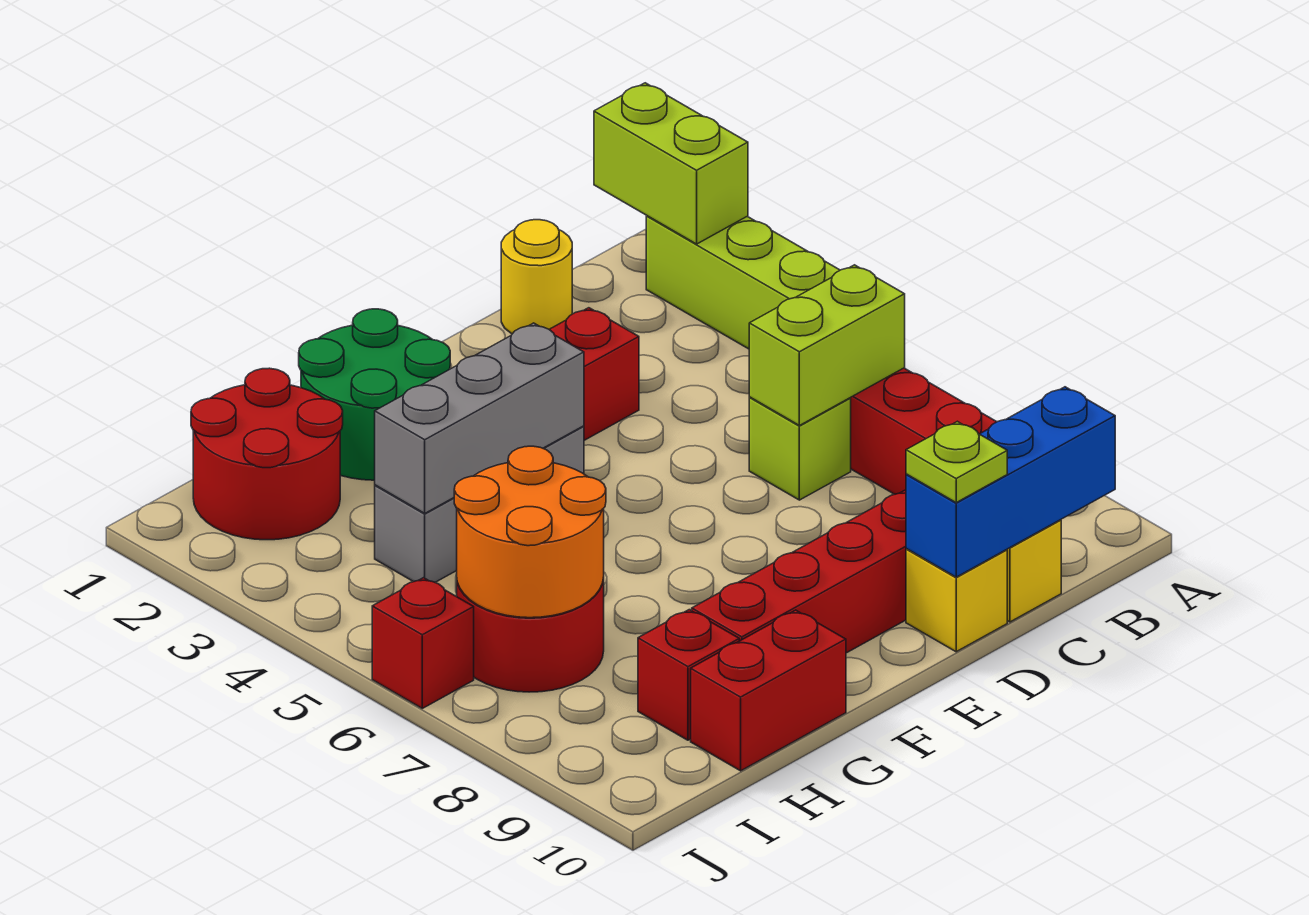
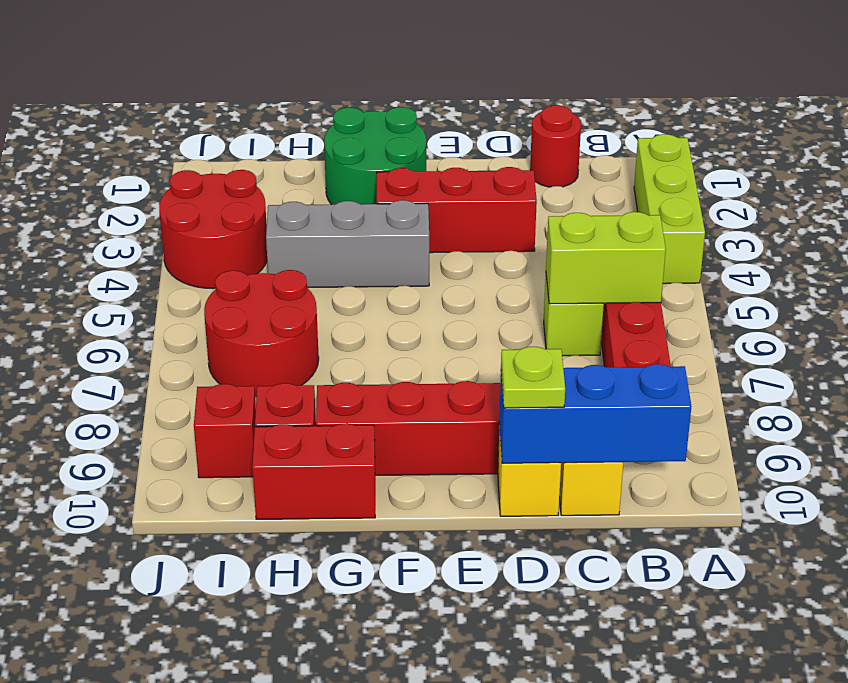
lime 1x2 brick [594,83,748,244] -> none
yellow 1x1 round brick [501,220,572,334] -> red 1x1 round brick [530,105,581,187]
grey 1x3 brick [375,323,584,513] -> none
red 2x2 round brick [191,368,343,540] -> red 2x2 round brick moved to [159,170,267,289]
orange 2x2 round brick [454,446,606,618] -> none
red 1x1 brick [372,578,474,708] -> red 1x1 brick moved to [194,384,256,478]

